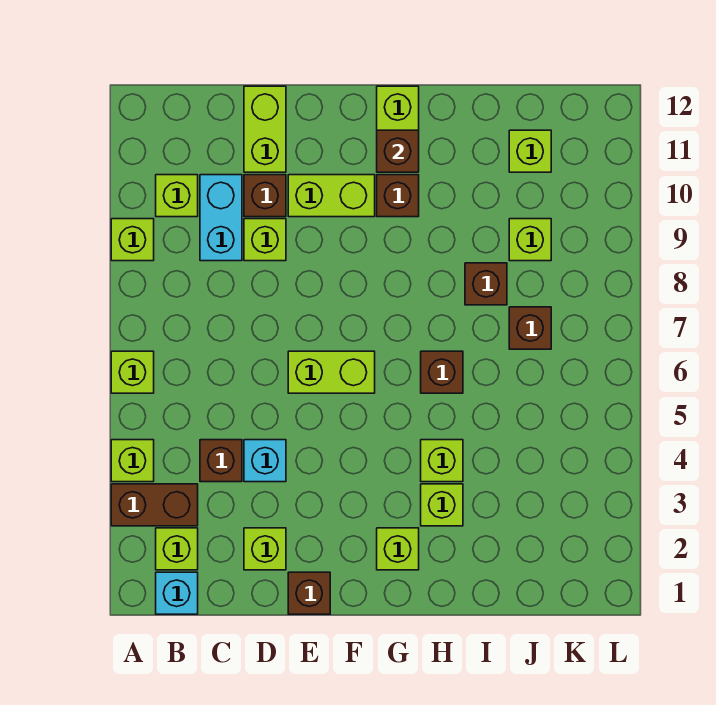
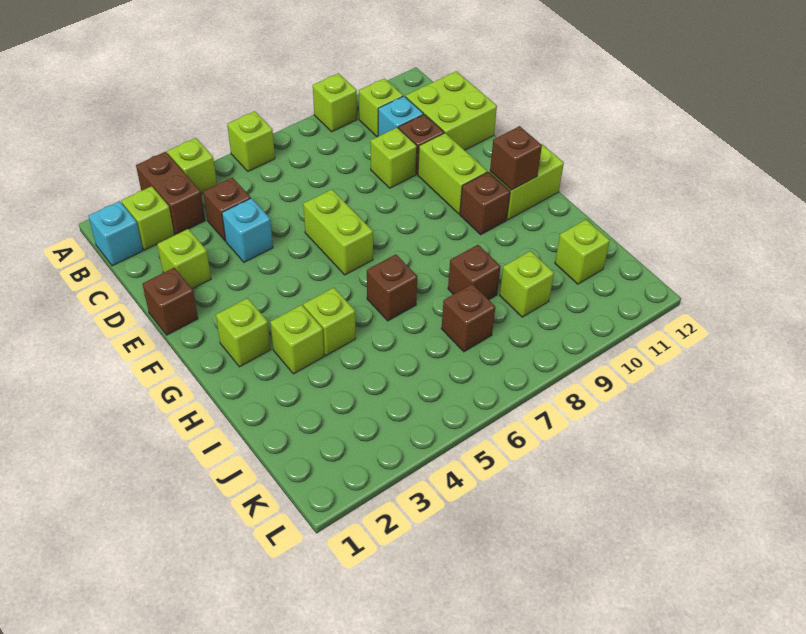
cyan 1x2 brick [200,175,242,261] -> cyan 1x1 brick [378,96,423,136]
lime 1x2 brick [244,86,286,172] -> lime 2x2 brick [405,71,497,150]

